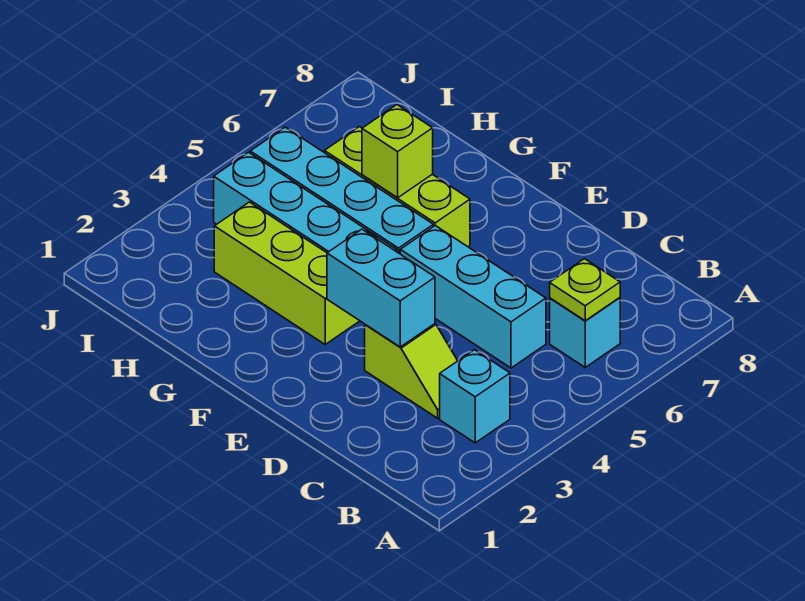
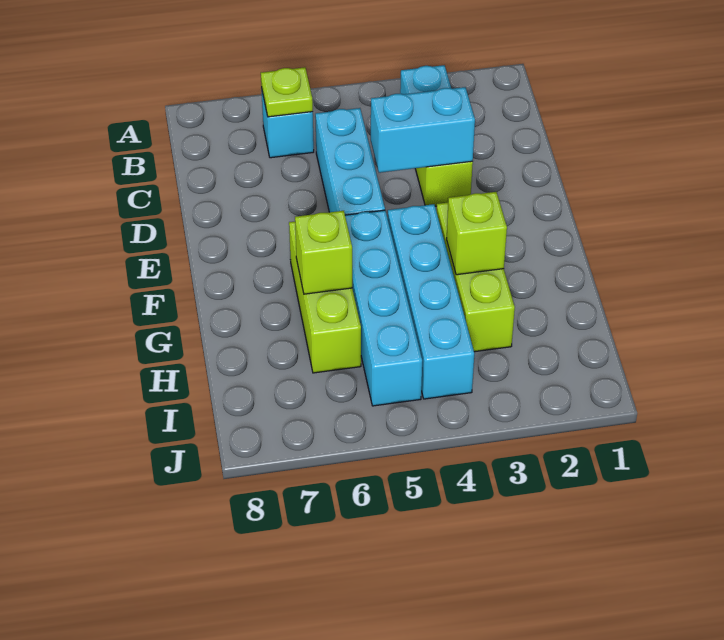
cyan 1x2 brick [327,229,435,347] -> cyan 1x2 brick turned to [371,87,475,173]
none -> lime 1x1 brick [447,192,507,275]

